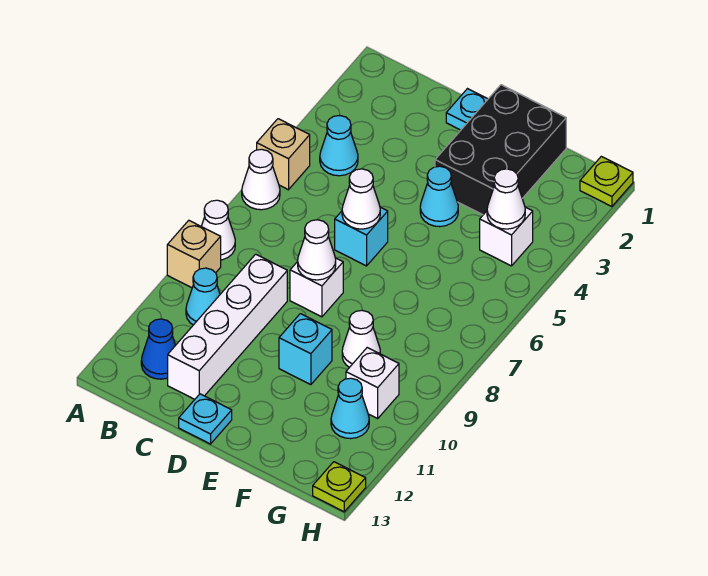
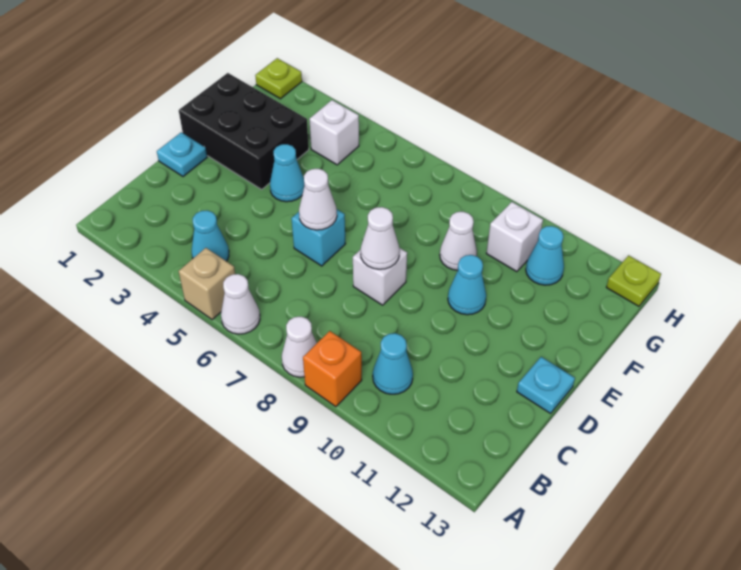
tan 1x1 brick [167,220,221,288] -> orange 1x1 brick [303,331,362,407]
blue 1x1 cone [141,319,176,379] -> none
white 1x4 brick [168,254,287,399] -> none
cyan 1x1 brick [279,314,332,385] -> cyan 1x1 cone [448,255,486,315]
white 1x1 cone [487,169,525,229] -> none

